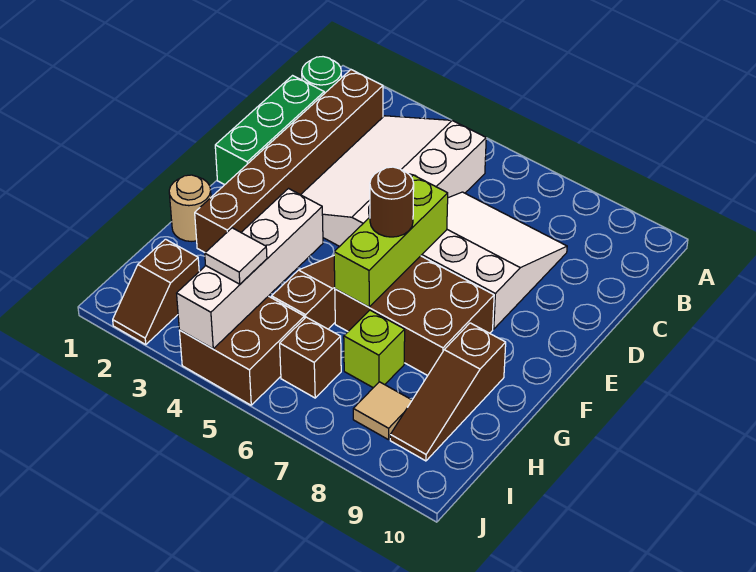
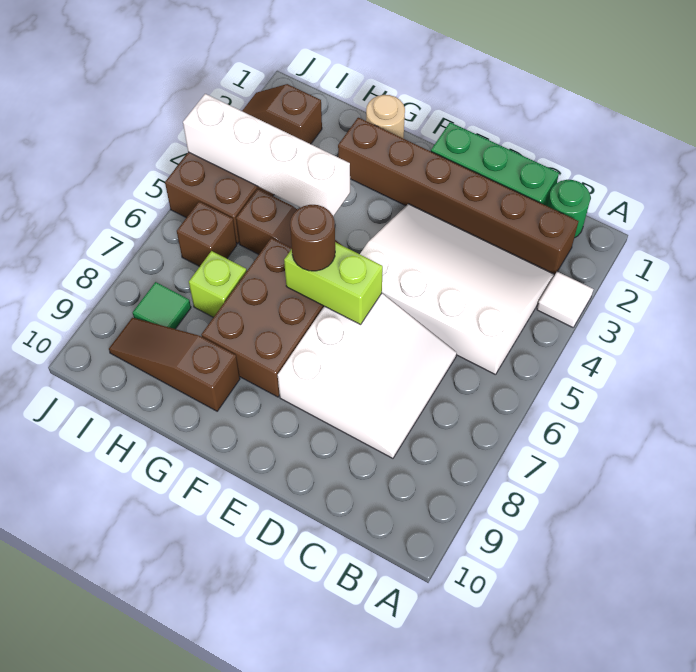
lime 1x3 brick [334,175,448,307] -> lime 1x2 brick [284,242,383,325]
white 1x1 tile [205,228,267,284] -> white 1x1 tile moved to [537,271,593,328]
tan 1x1 tile [353,382,412,440] -> green 1x1 tile [133,282,191,329]

